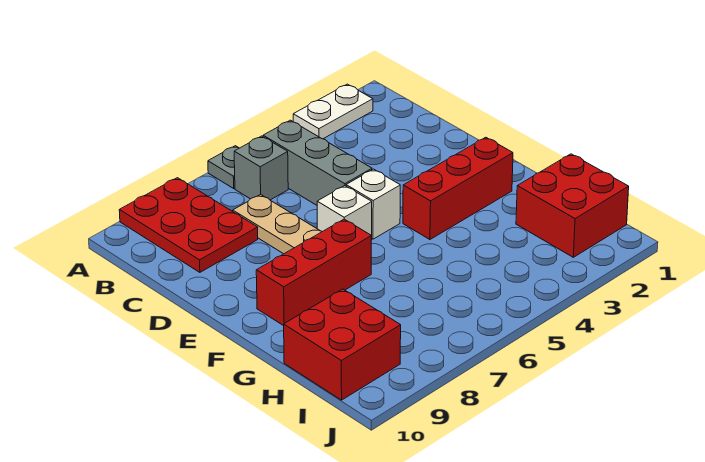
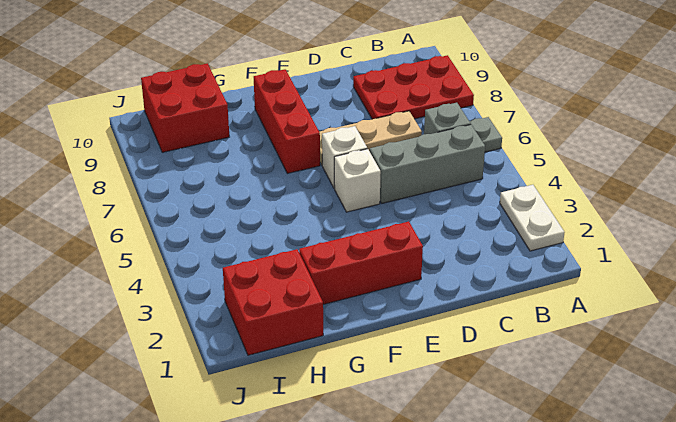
red 1x3 brick [403,137,513,239] -> red 1x3 brick turned to [299,222,423,304]

